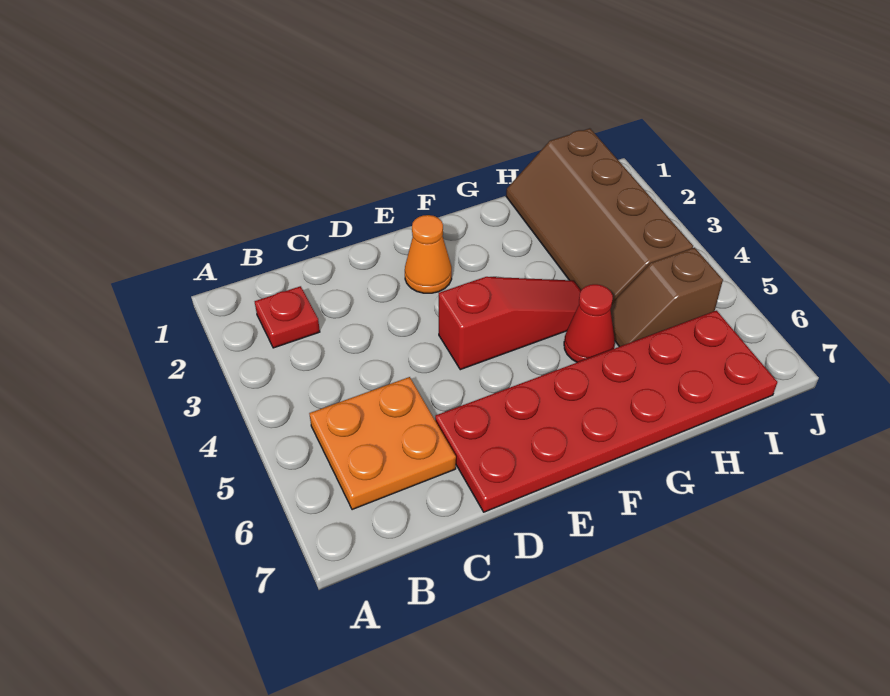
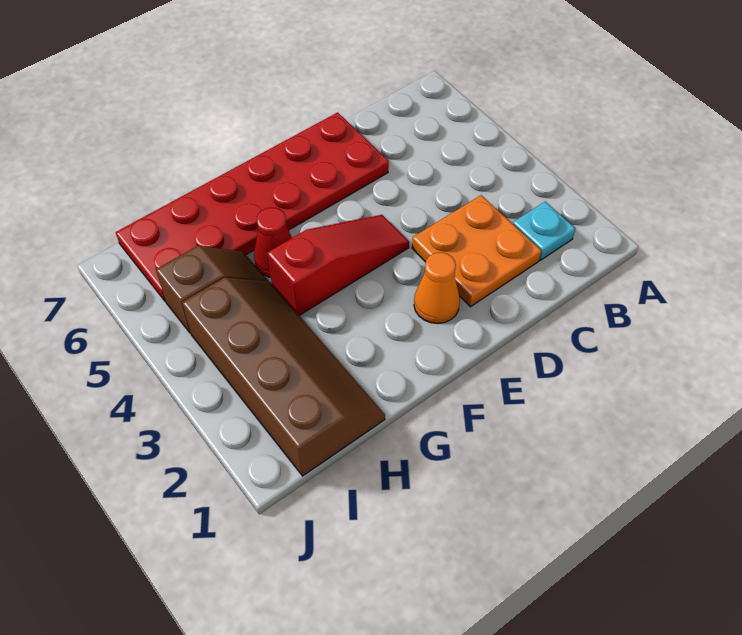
red 1x1 plate [255,286,320,348] -> cyan 1x1 plate [513,202,575,260]
orange 2x2 plate [309,377,456,510] -> orange 2x2 plate moved to [412,195,541,307]
red 1x3 slope [439,277,581,370] -> red 1x3 slope turned to [267,215,409,315]

